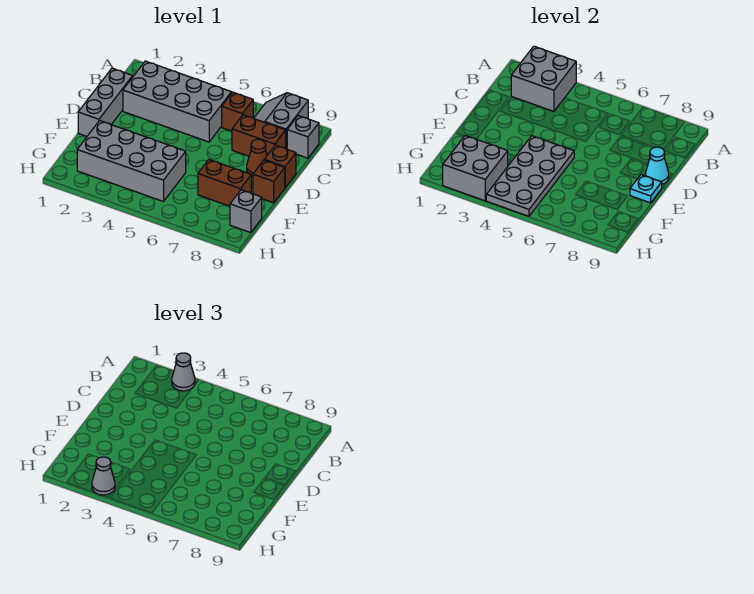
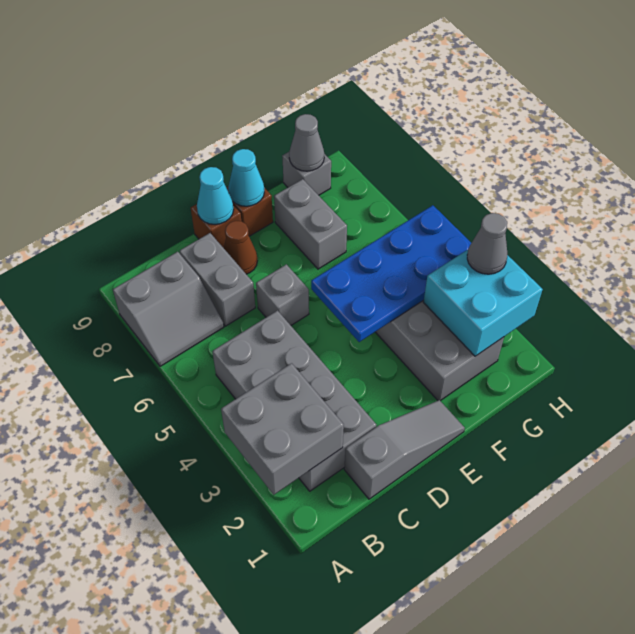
grey 1x1 cone [172,353,195,391] -> grey 1x1 cone moved to [289,114,324,171]
brown 1x1 brick [222,92,253,131] -> none
grey 1x1 brick [287,116,319,158] -> grey 1x1 brick moved to [256,264,309,325]
grey 1x3 brick [78,68,133,136] -> grey 1x3 slope [344,400,465,499]
brown 1x2 brick [232,115,286,156] -> grey 1x2 brick [180,233,255,326]
grey 2x4 plate [486,136,574,216] -> blue 2x4 plate [311,205,471,342]
cyan 1x1 plate [630,175,662,203] -> cyan 1x1 cone [228,149,264,206]
brown 1x2 brick [198,160,251,206] -> grey 1x2 brick [274,179,347,269]
grey 2x2 brick [443,136,508,201] -> cyan 2x2 brick [423,250,543,356]

